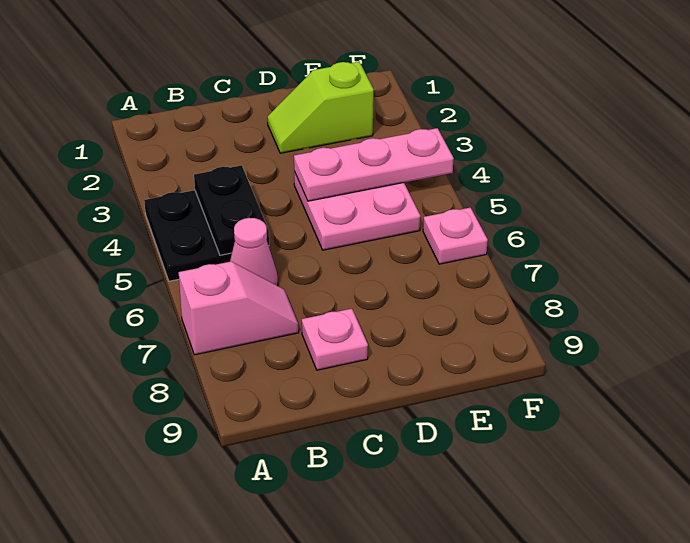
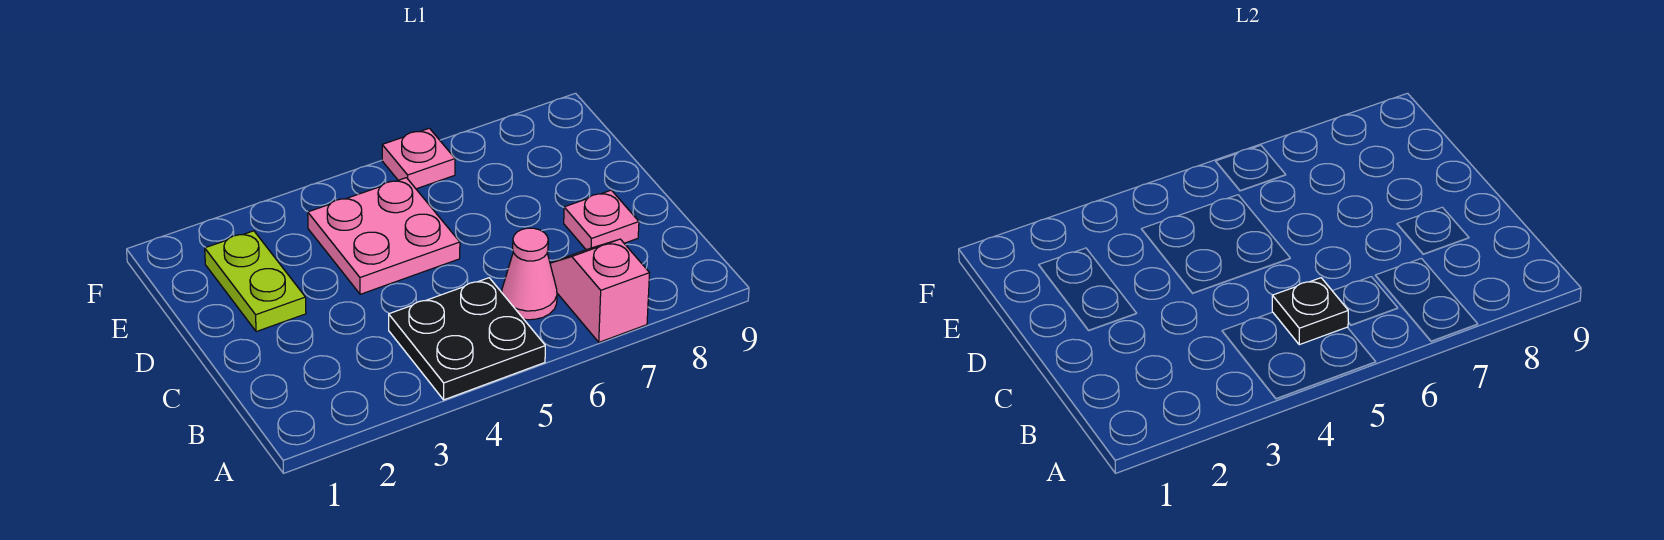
black 1x2 plate [194,165,269,255] -> black 1x1 plate [1272,278,1348,345]
lime 1x2 slope [267,62,374,153] -> lime 1x2 plate [205,231,306,332]
pink 1x3 plate [294,128,454,201] -> none

